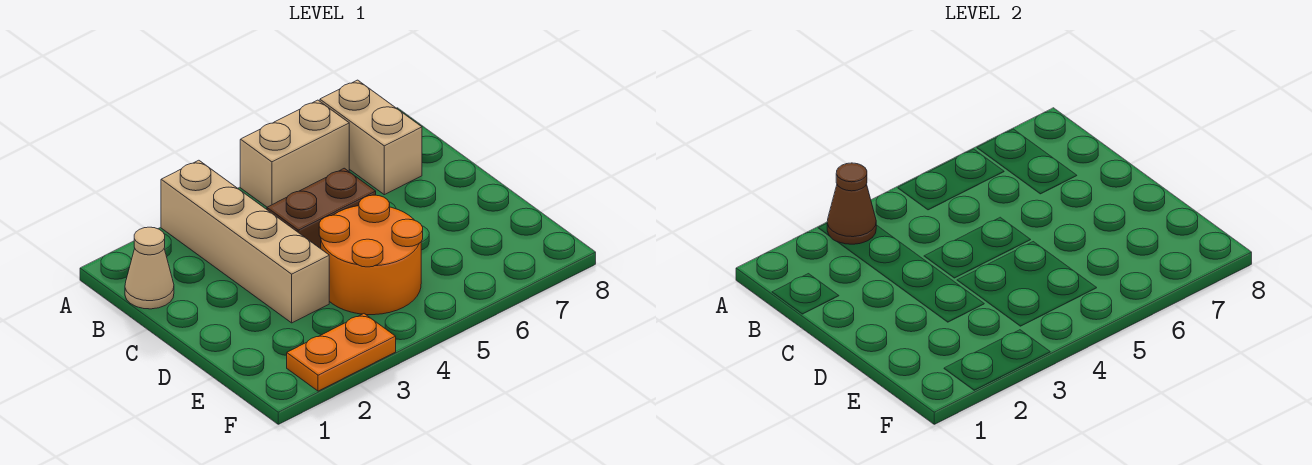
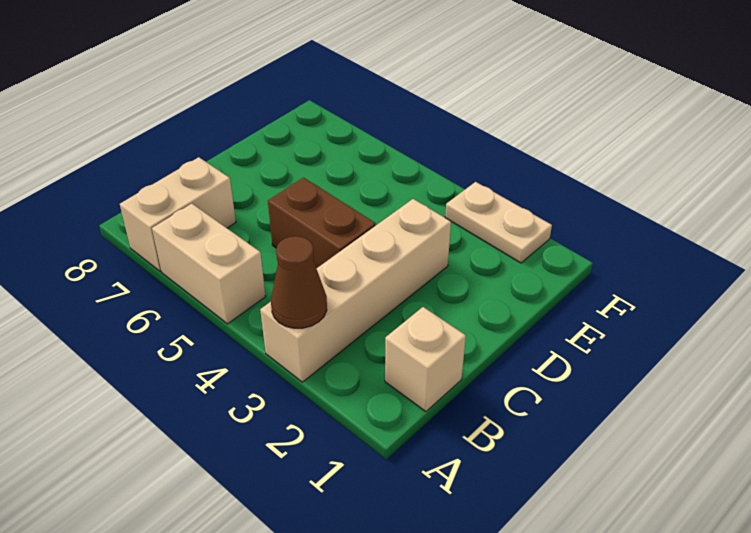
tan 1x1 cone [125,227,174,309] -> tan 1x1 brick [385,307,466,412]
orange 2x2 round brick [319,195,423,315] -> none
orange 1x2 plate [287,314,396,391] -> tan 1x2 plate [445,182,552,263]

